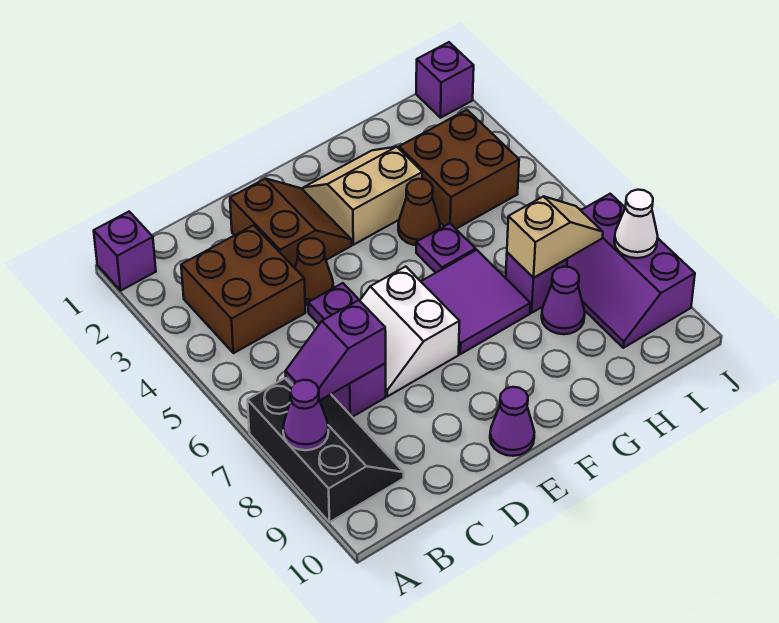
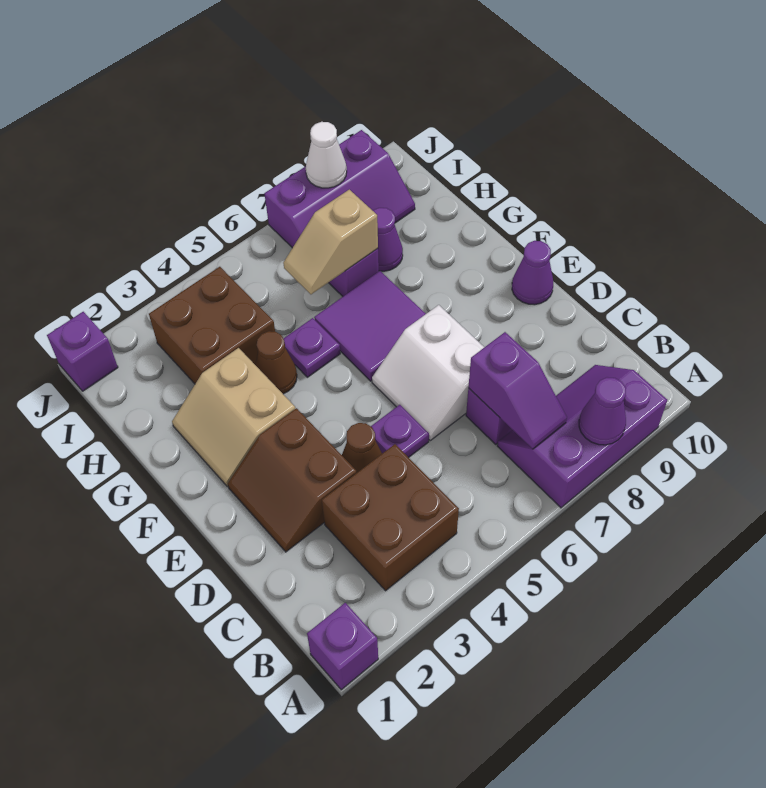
black 2x3 slope [248,378,404,522] -> purple 2x3 slope [497,365,667,508]
brown 2x2 slope [230,179,352,268] -> brown 2x2 slope turned to [228,408,357,552]
white 2x2 slope [360,267,459,396] -> white 2x2 slope turned to [372,305,484,441]
tan 1x2 slope [507,196,603,278] -> tan 1x2 slope turned to [283,190,378,294]

